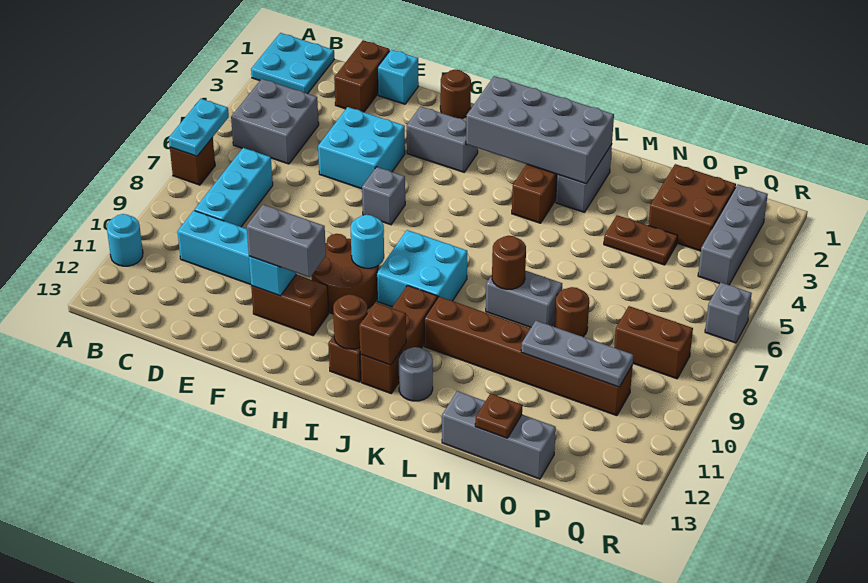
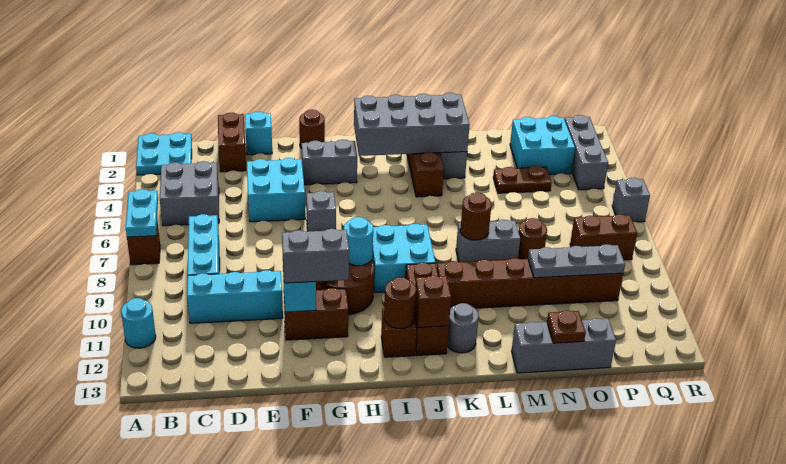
brown 2x2 brick [648,164,736,251] -> cyan 2x2 brick [510,116,575,175]

